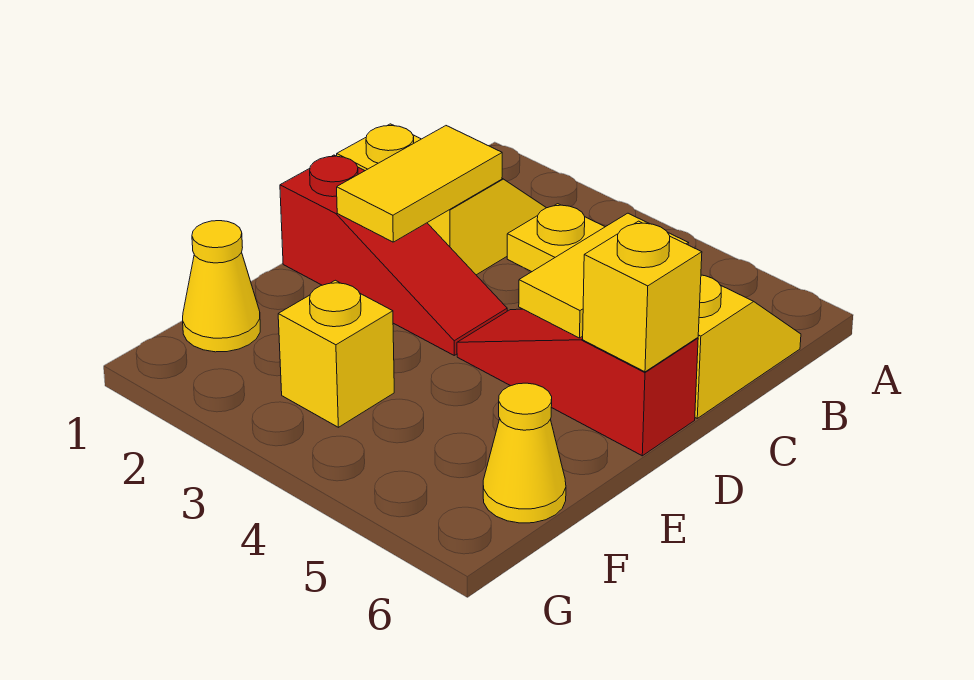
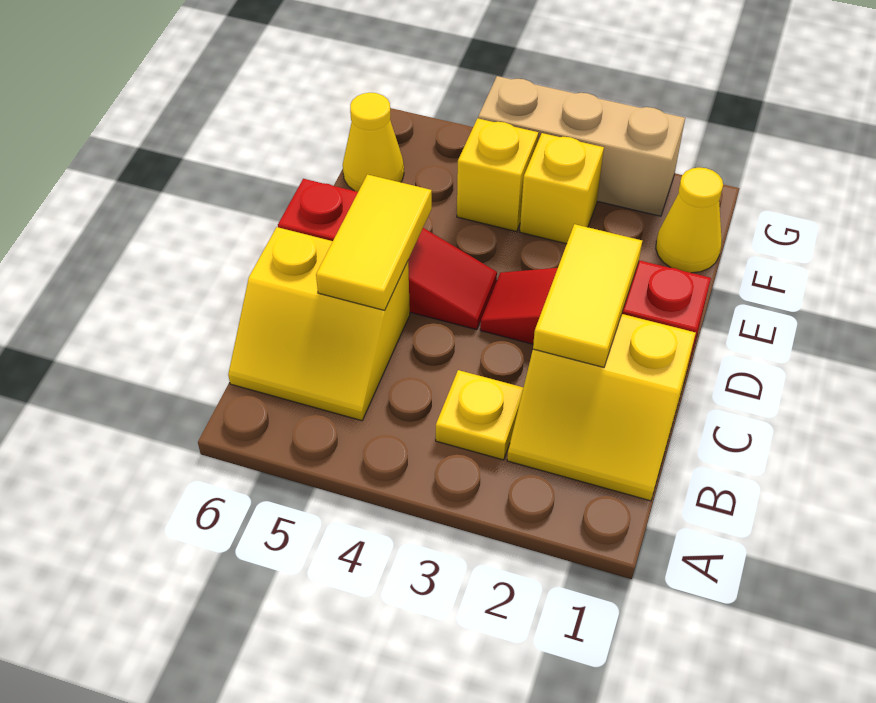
yellow 1x1 brick [583,221,702,372] -> yellow 1x1 brick moved to [457,118,538,232]
none -> tan 1x3 brick [478,76,685,216]

